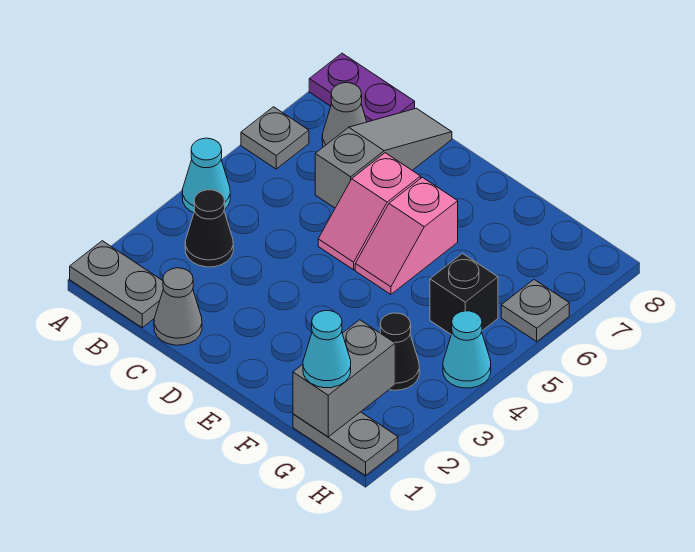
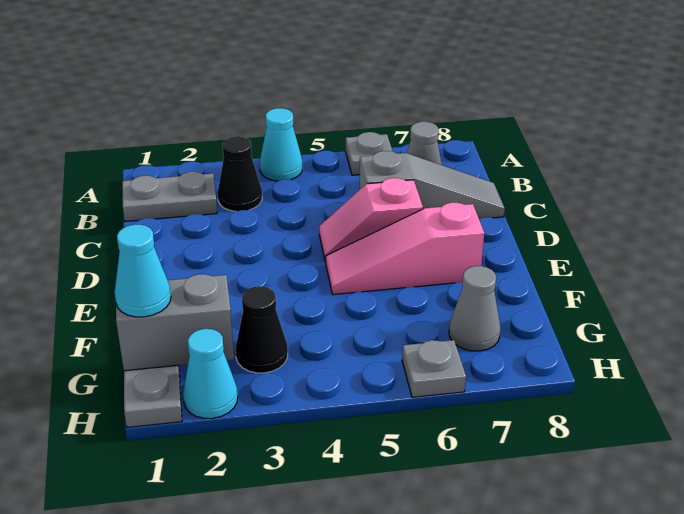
grey 1x2 plate [70,241,163,327] -> grey 1x2 plate turned to [122,172,217,222]
purple 1x2 plate [309,53,415,122] -> none
grey 1x1 cone [154,268,202,345] -> grey 1x1 cone moved to [449,266,501,351]
pink 1x2 slope [355,177,458,294] -> pink 1x3 slope [326,203,484,295]
black 1x1 brick [430,254,498,334] -> none
cyan 1x1 cone [443,311,491,388] -> cyan 1x1 cone moved to [183,329,238,419]

